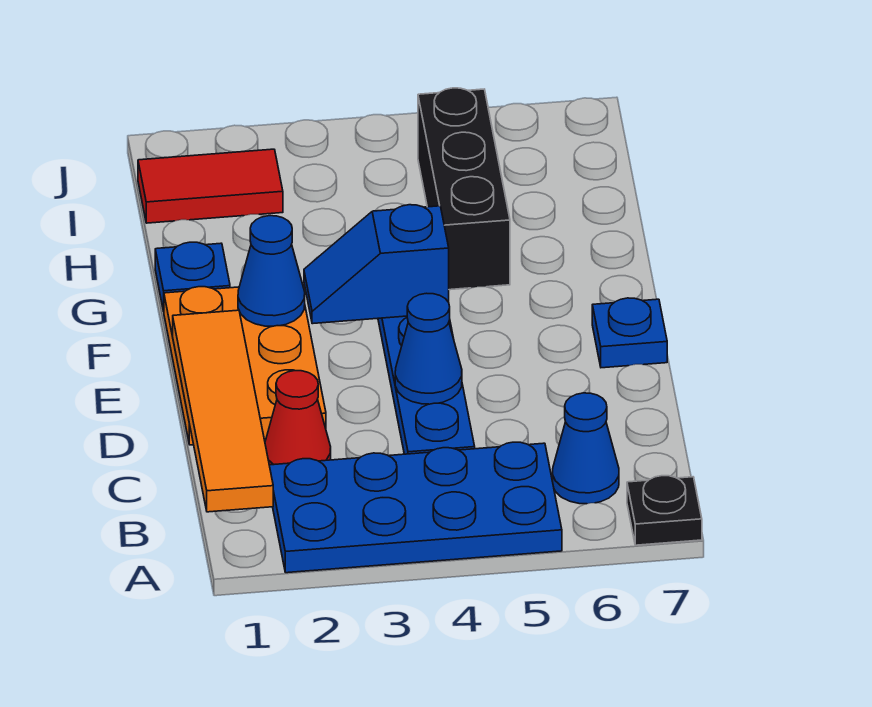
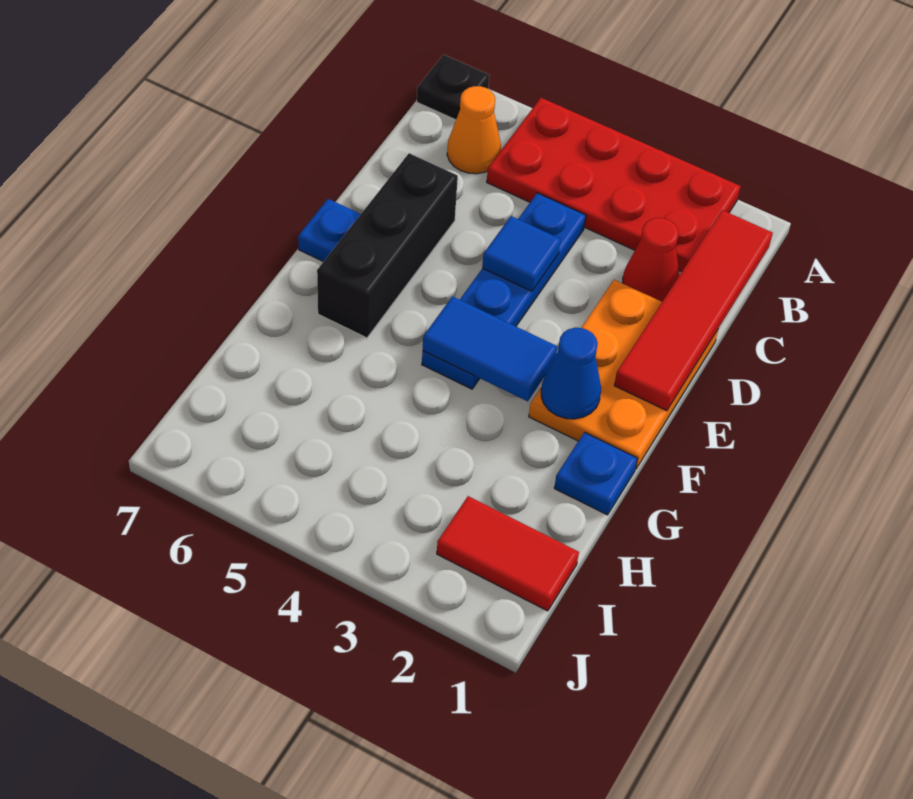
blue 2x4 plate [269,442,562,573] -> red 2x4 plate [487,98,740,272]
orange 1x4 tile [173,310,273,512] -> red 1x4 tile [614,210,773,411]
blue 1x1 cone [553,393,619,504] -> orange 1x1 cone [447,86,501,174]
blue 1x1 cone [395,293,462,404] -> blue 1x1 tile [482,216,561,291]
blue 1x2 slope [304,205,449,324] -> blue 1x2 tile [423,297,557,401]
black 1x3 brick [418,88,510,290] -> black 1x3 brick moved to [317,153,458,338]

